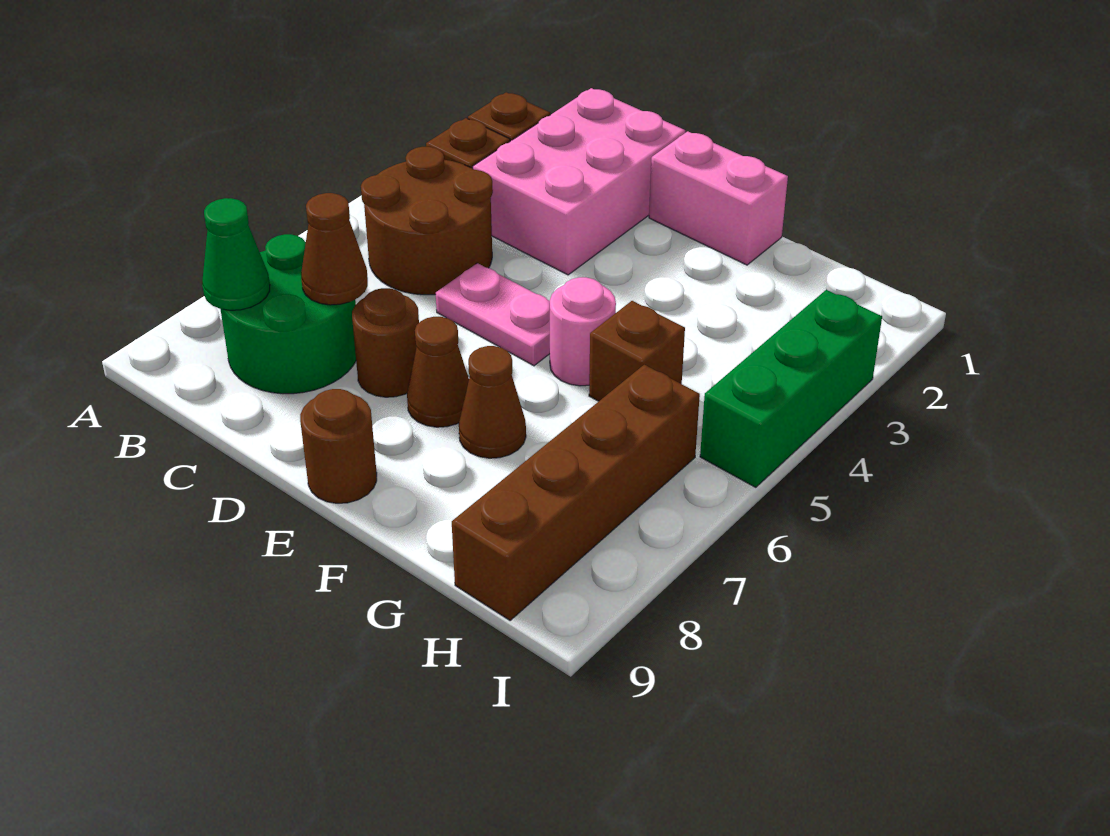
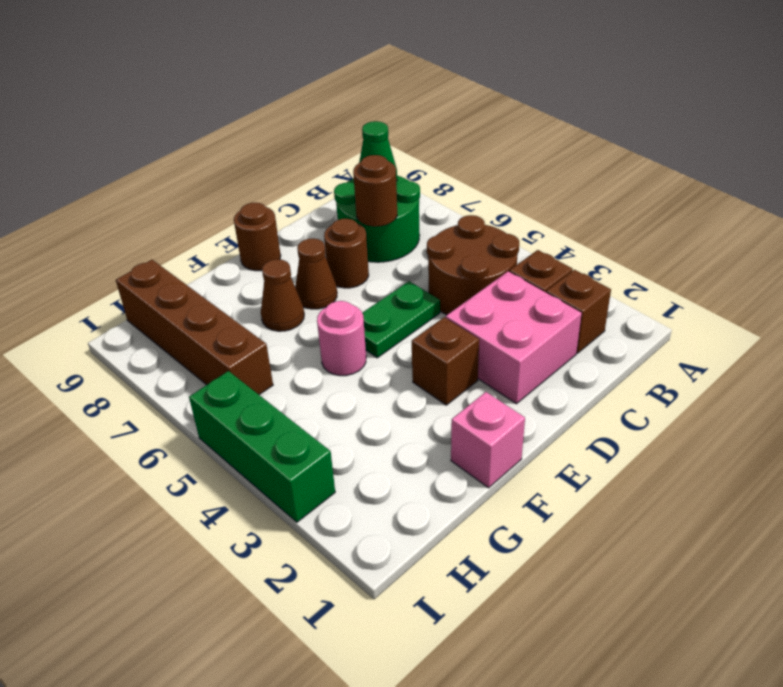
pink 2x3 brick [473,88,685,275] -> pink 2x2 brick [446,271,582,404]
brown 1x1 cone [301,193,368,305] -> brown 1x1 round brick [353,155,397,227]
pink 1x2 plate [436,263,550,366] -> green 1x2 plate [362,281,440,358]
pink 1x2 brick [649,131,788,265] -> pink 1x1 brick [451,392,525,488]
brown 1x1 brick [589,301,685,401] -> brown 1x1 brick moved to [412,317,479,405]

